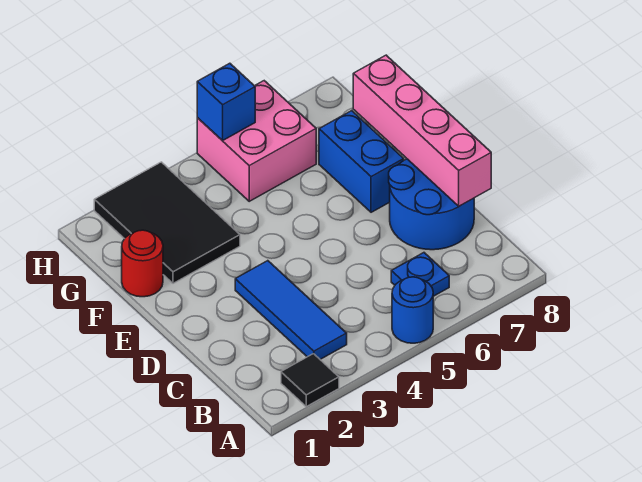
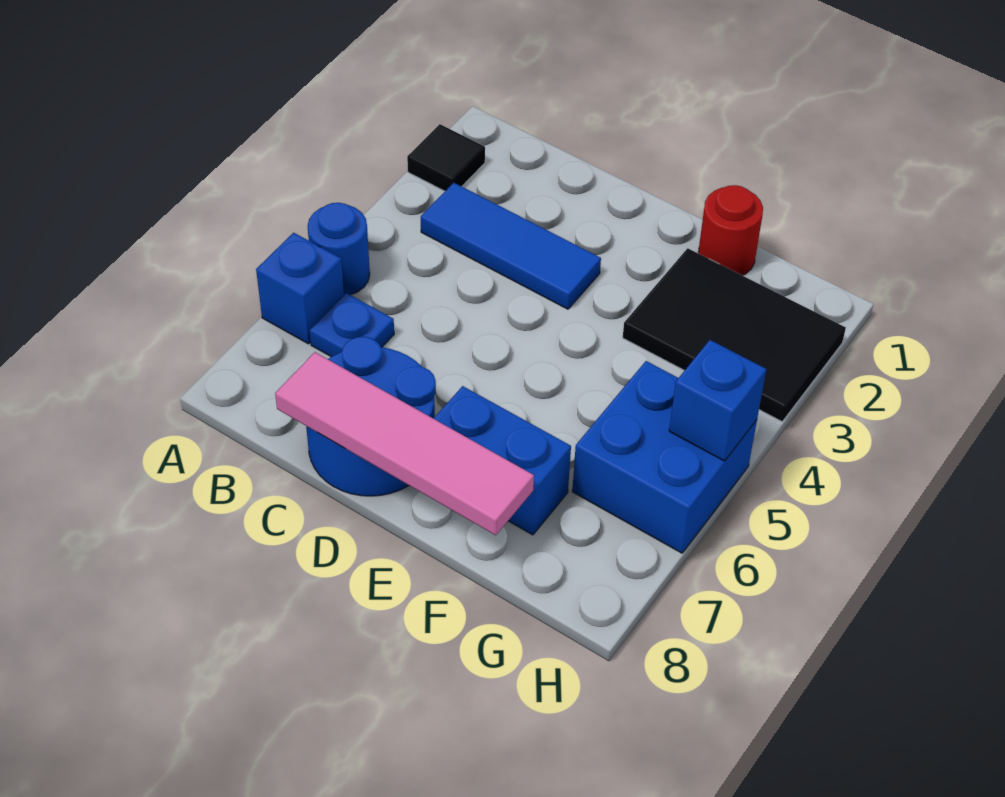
none -> blue 1x1 brick [256,233,344,344]
pink 1x4 brick [353,55,491,206] -> pink 1x4 tile [275,352,534,535]
pink 2x2 brick [197,81,316,201] -> blue 2x2 brick [572,361,757,553]

